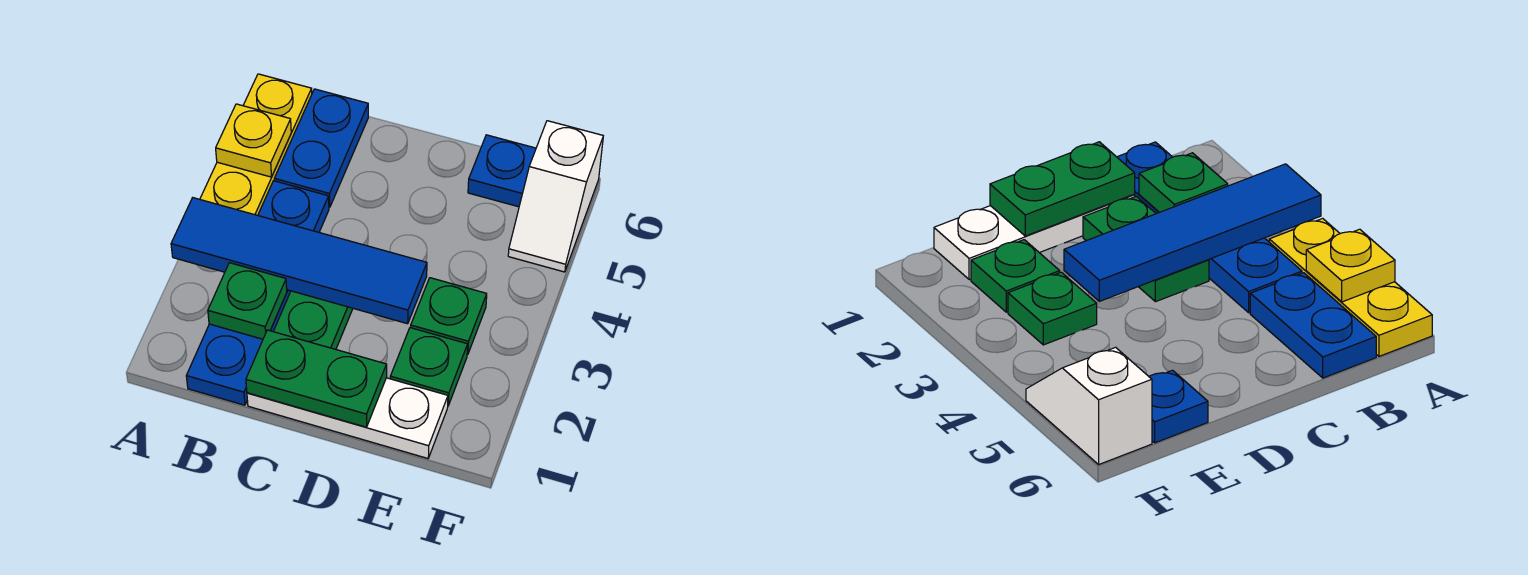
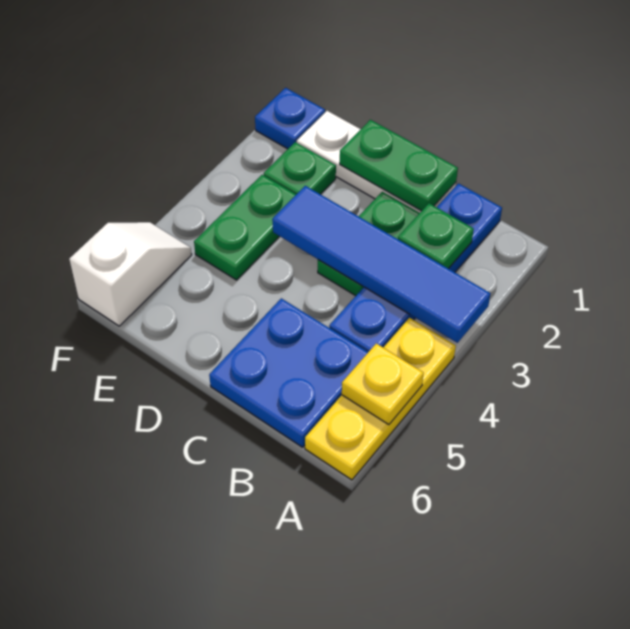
blue 1x2 plate [274,89,368,207] -> blue 2x2 plate [209,298,368,447]
green 1x1 plate [411,278,487,355] -> green 1x2 plate [194,175,296,280]
blue 1x1 plate [468,135,536,207] -> blue 1x1 plate moved to [255,88,325,149]

